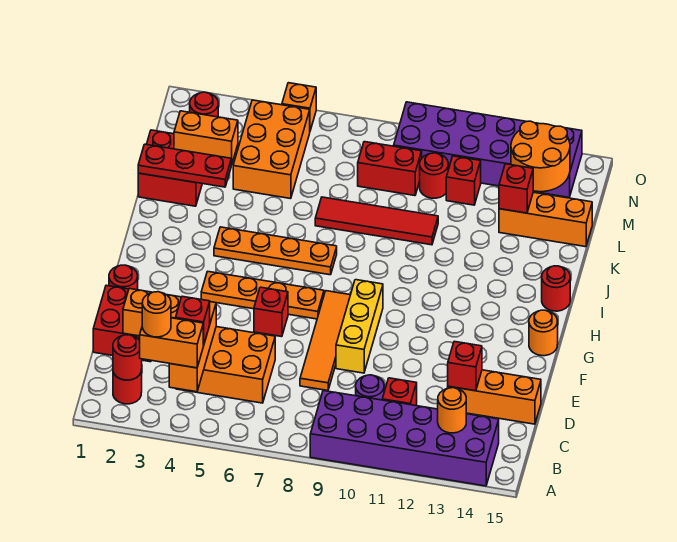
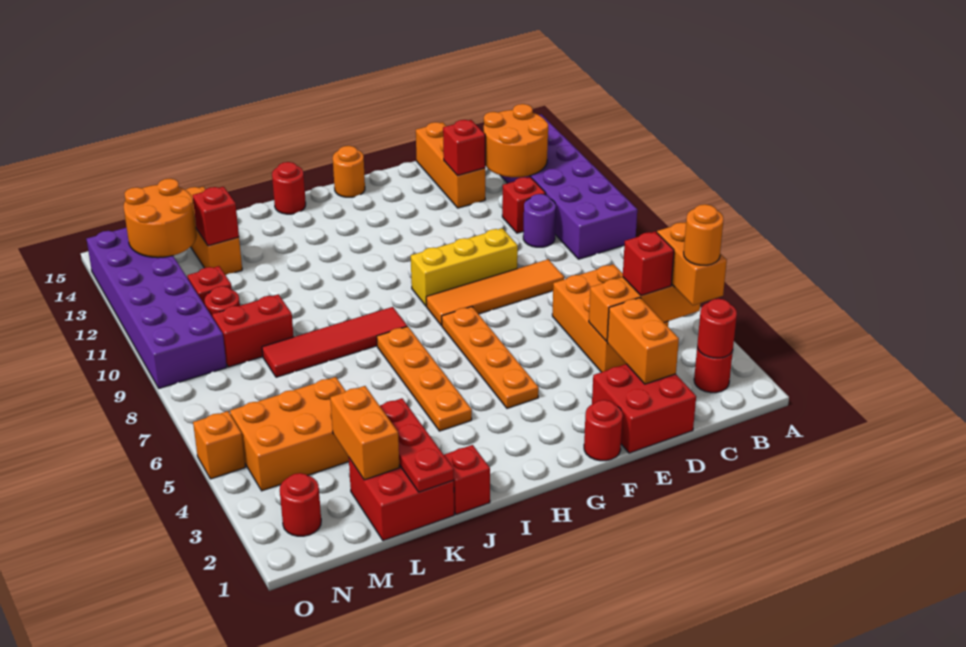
orange 1x1 round brick [438,388,466,433] -> orange 2x2 round brick [484,104,548,177]
red 1x1 brick [254,287,288,337] -> red 1x1 brick moved to [444,445,490,515]
red 1x4 tile [315,197,438,245] -> red 1x4 tile turned to [262,307,407,377]
red 1x2 brick [358,142,422,196] -> red 1x2 brick turned to [212,294,294,367]

